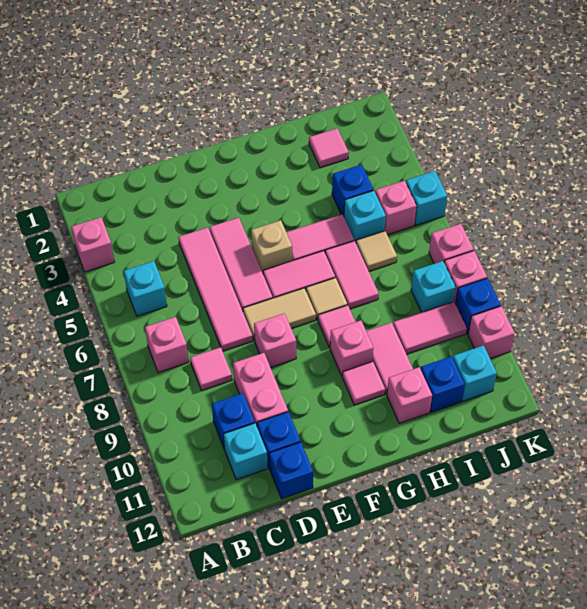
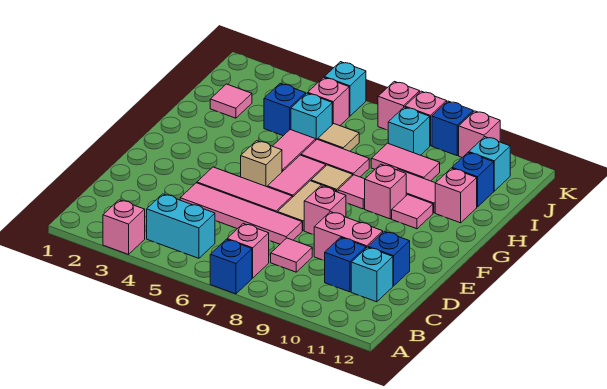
cyan 1x1 brick [124,261,167,316] -> cyan 1x2 brick [147,194,215,258]
blue 1x1 brick [269,442,313,499] -> blue 1x1 brick moved to [210,239,252,294]
pink 1x2 tile [393,302,467,354] -> pink 1x2 tile turned to [371,143,440,181]

